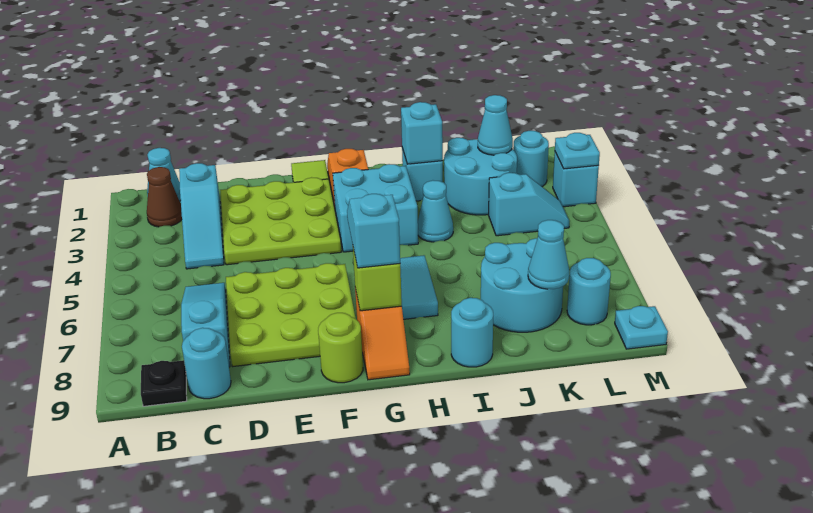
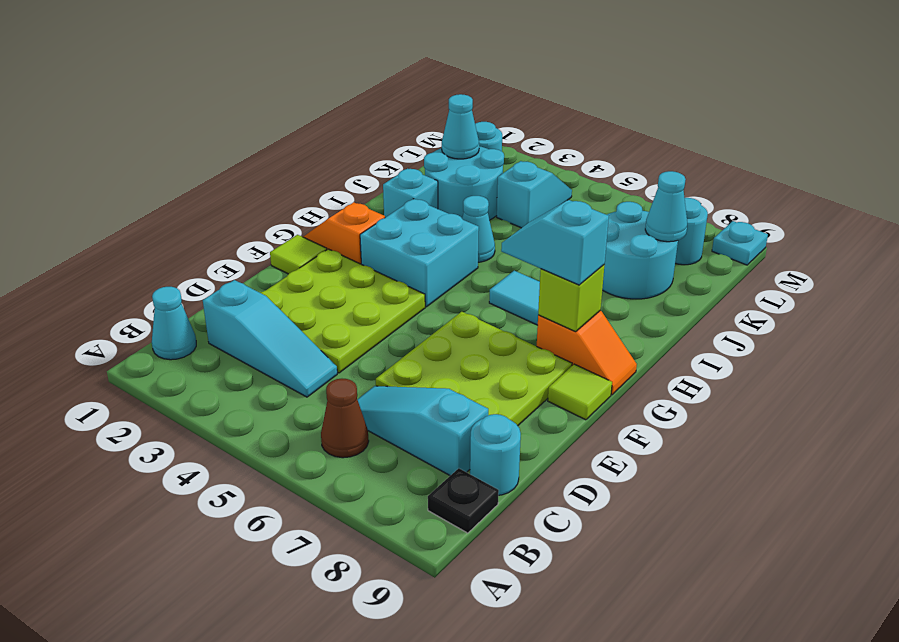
brown 1x1 cone [147,167,182,227] -> brown 1x1 cone moved to [321,379,369,458]
lime 1x1 round brick [318,313,363,383] -> lime 1x1 tile [548,364,612,420]
cyan 1x1 brick [401,102,443,164] -> none
cyan 1x1 round brick [451,298,493,367] -> none
cyan 1x1 brick [553,152,599,207] -> none
cyan 1x1 plate [555,133,600,169] -> none

